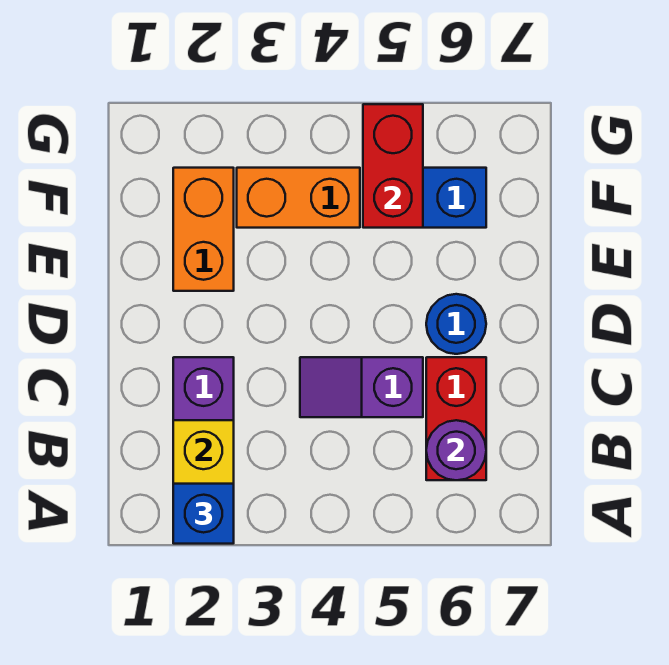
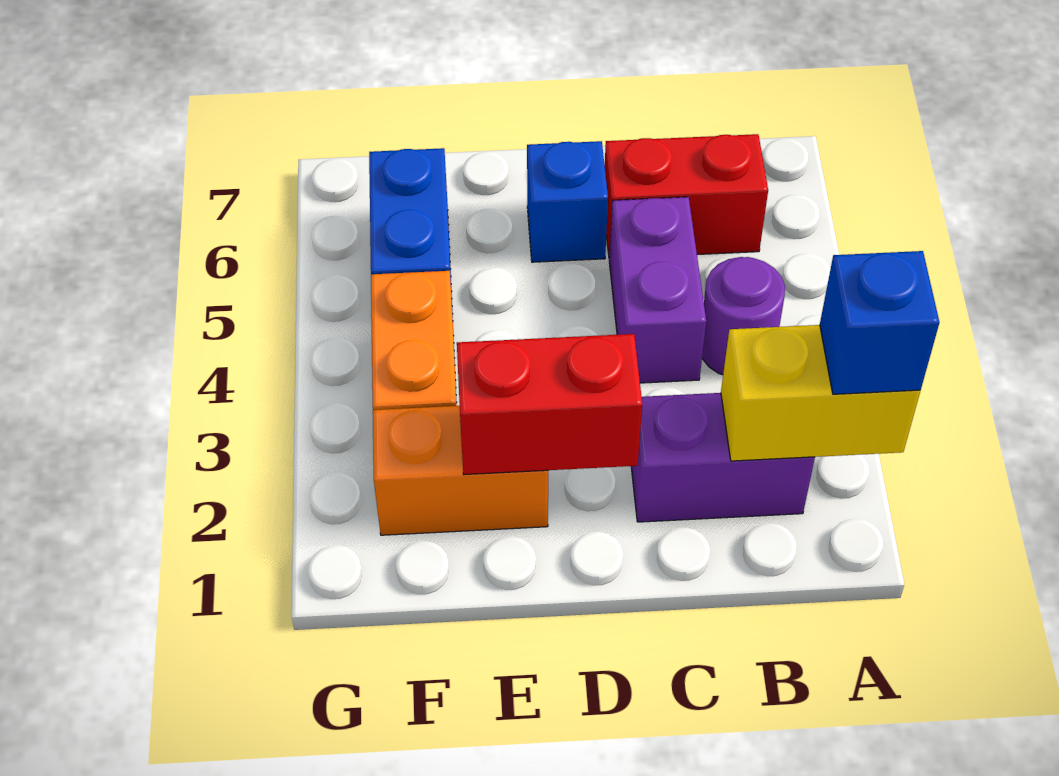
purple 1x1 round brick [426,420,486,480] -> purple 1x1 round brick moved to [702,257,785,375]
purple 1x2 slope [300,357,423,417] -> purple 1x2 brick [609,197,706,383]
blue 1x1 round brick [426,294,486,354] -> blue 1x1 brick [527,141,608,262]
red 1x2 brick [363,104,423,228] -> red 1x2 brick moved to [457,334,642,475]

